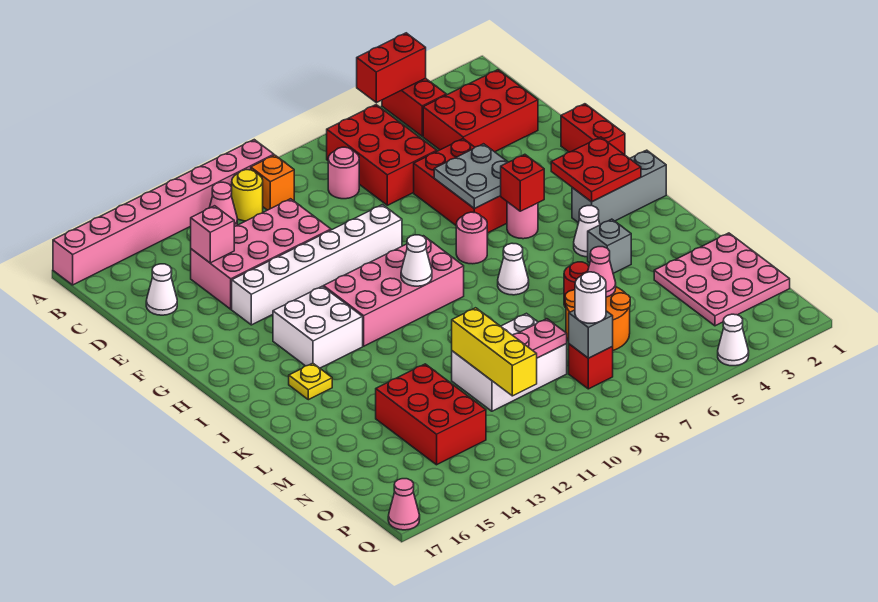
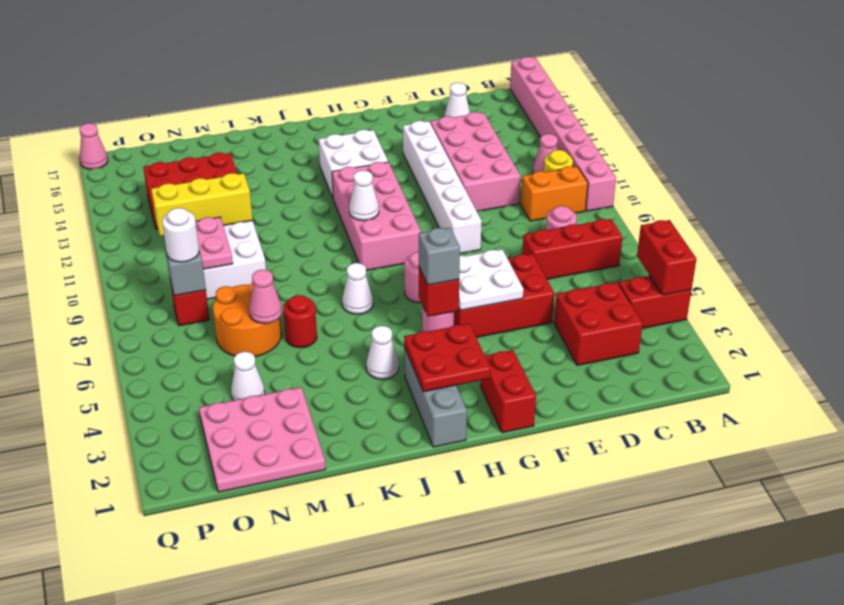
red 2x3 brick [327,105,437,205] -> red 1x3 brick [522,219,622,279]
orange 1x1 brick [251,155,294,210] -> orange 1x2 brick [521,166,588,221]
red 2x3 brick [423,70,538,152] -> red 2x2 brick [554,282,643,366]
pink 1x1 brick [191,206,234,263] -> none
red 1x2 brick [561,104,625,155] -> red 1x2 brick turned to [480,350,536,433]
grey 2x2 plate [434,144,508,209] -> white 2x2 plate [459,249,523,310]
yellow 1x1 plate [289,363,332,400] -> none
grey 1x1 brick [588,219,631,273] -> grey 1x1 brick moved to [419,228,460,285]
white 1x1 cone [718,314,749,366] -> white 1x1 cone moved to [231,352,265,400]

